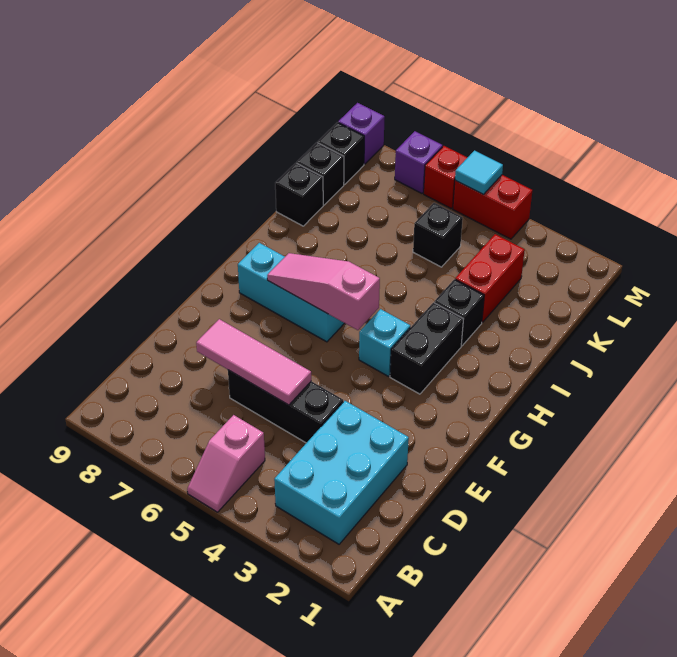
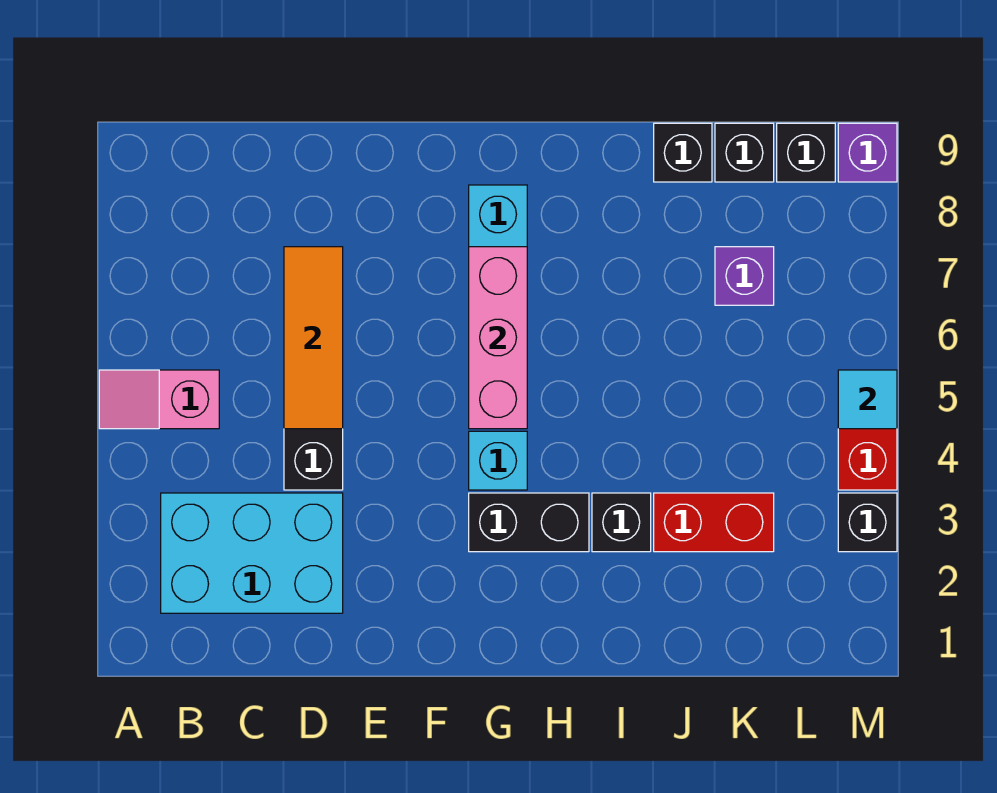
pink 1x3 tile [196,319,311,405] -> orange 1x3 tile [284,247,343,429]
pink 1x3 slope [267,253,380,330] -> pink 1x3 brick [469,247,527,429]
black 1x1 brick [413,203,463,267] -> black 1x1 brick moved to [838,493,897,552]
red 1x1 brick [424,146,468,208] -> none
purple 1x1 brick [395,131,442,193] -> purple 1x1 brick moved to [715,247,774,305]

